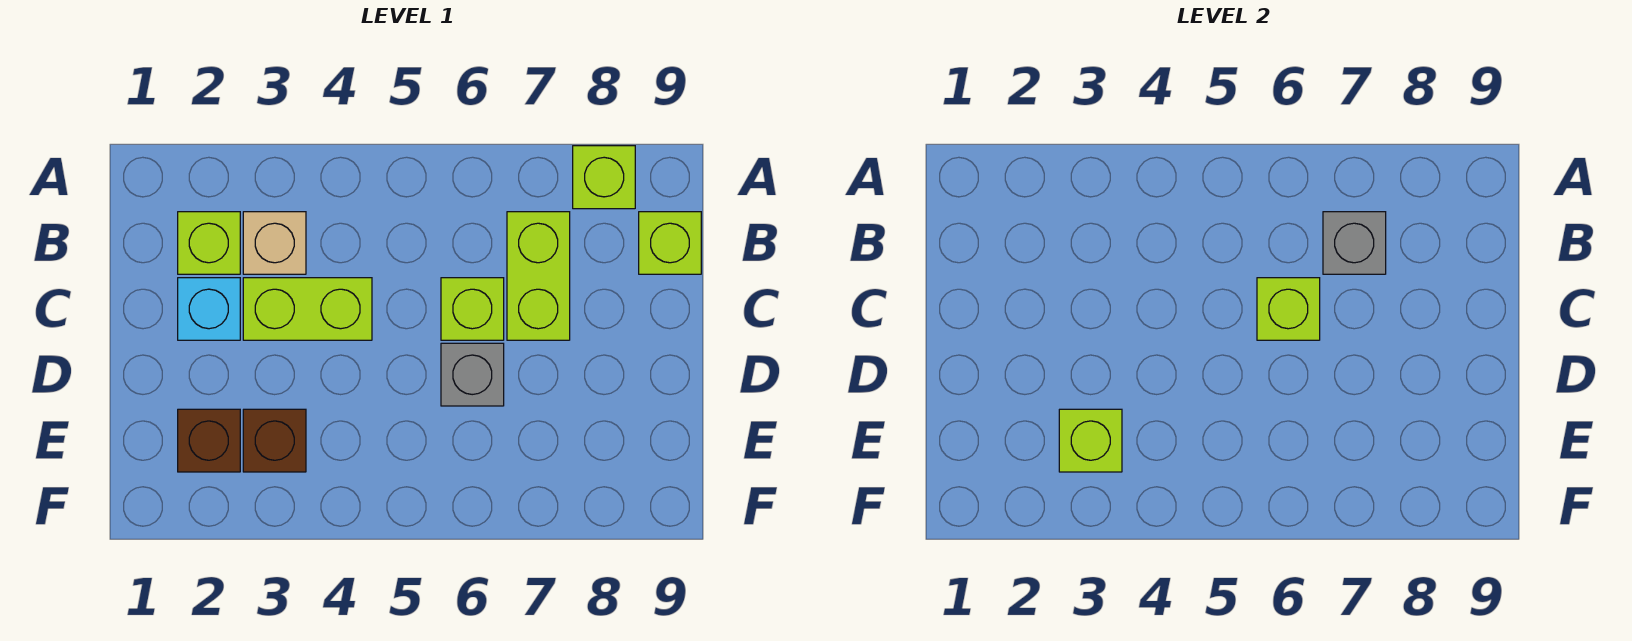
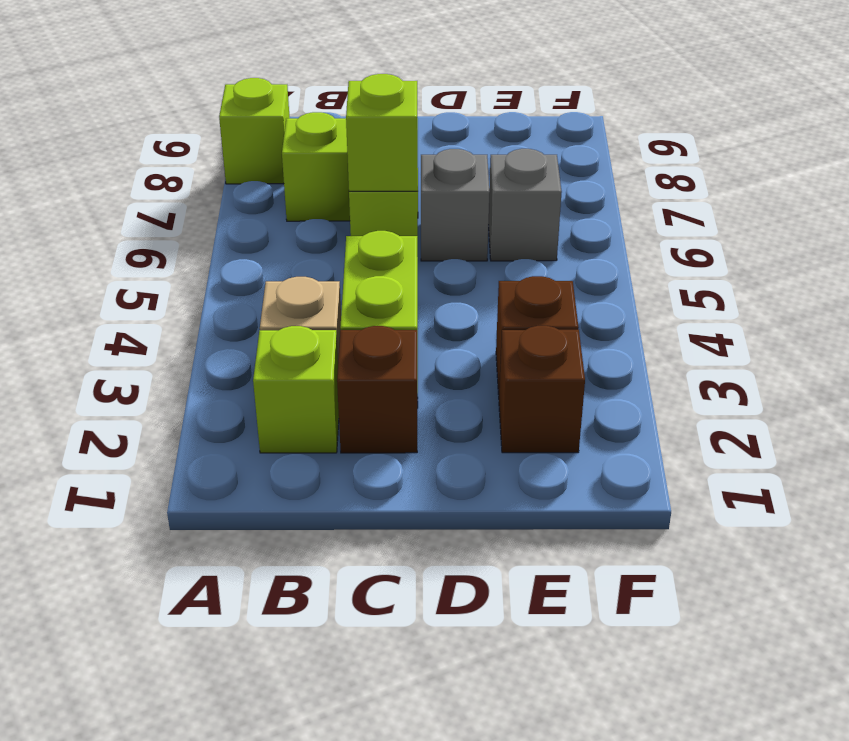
grey 1x1 brick [1323,212,1386,274] -> grey 1x1 brick moved to [488,149,562,261]
lime 1x1 brick [639,212,701,274] -> none
cyan 1x1 brick [178,278,240,340] -> brown 1x1 brick [337,326,418,453]
lime 1x1 brick [1059,409,1122,472] -> none

